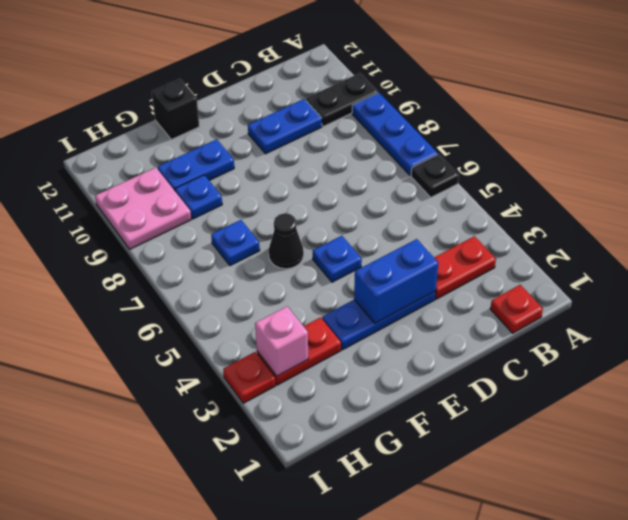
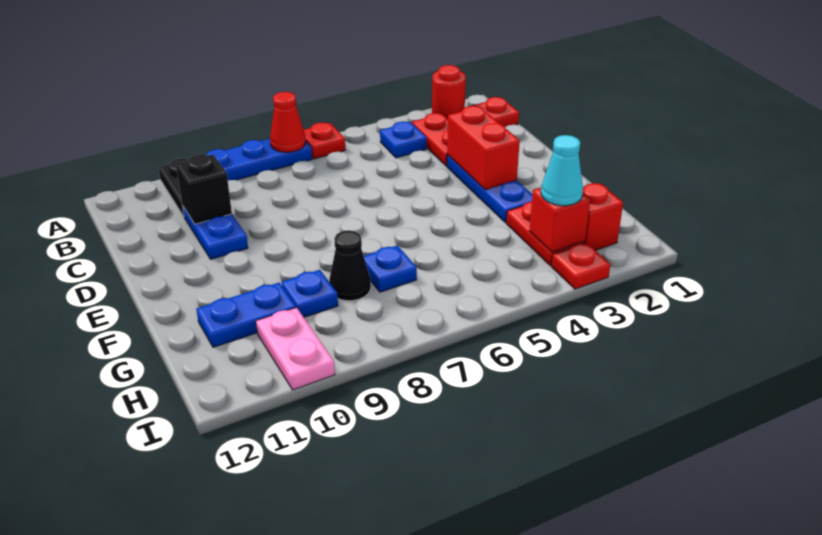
none -> red 1x1 round brick [432,65,466,119]
black 1x1 plate [411,154,459,197] -> red 1x1 plate [304,122,345,159]
none -> red 1x1 cone [270,92,306,152]
blue 1x2 brick [354,239,438,323] -> red 1x2 brick [447,106,520,190]
blue 1x1 plate [313,236,362,282] -> blue 1x1 plate moved to [380,121,427,158]
black 1x1 cone [269,213,304,269] -> black 1x1 cone moved to [329,231,371,301]
blue 1x2 plate [158,139,234,191] -> blue 1x2 plate turned to [196,283,296,347]
black 1x1 brick [152,79,199,140] -> black 1x1 brick moved to [176,154,232,224]
none -> red 1x1 brick [583,183,623,250]
pink 1x1 brick [255,306,308,376] -> red 1x1 brick [529,188,590,252]
none -> cyan 1x1 cone [541,135,583,206]
pink 2x2 plate [95,168,191,249] -> pink 1x2 plate [256,308,335,390]

